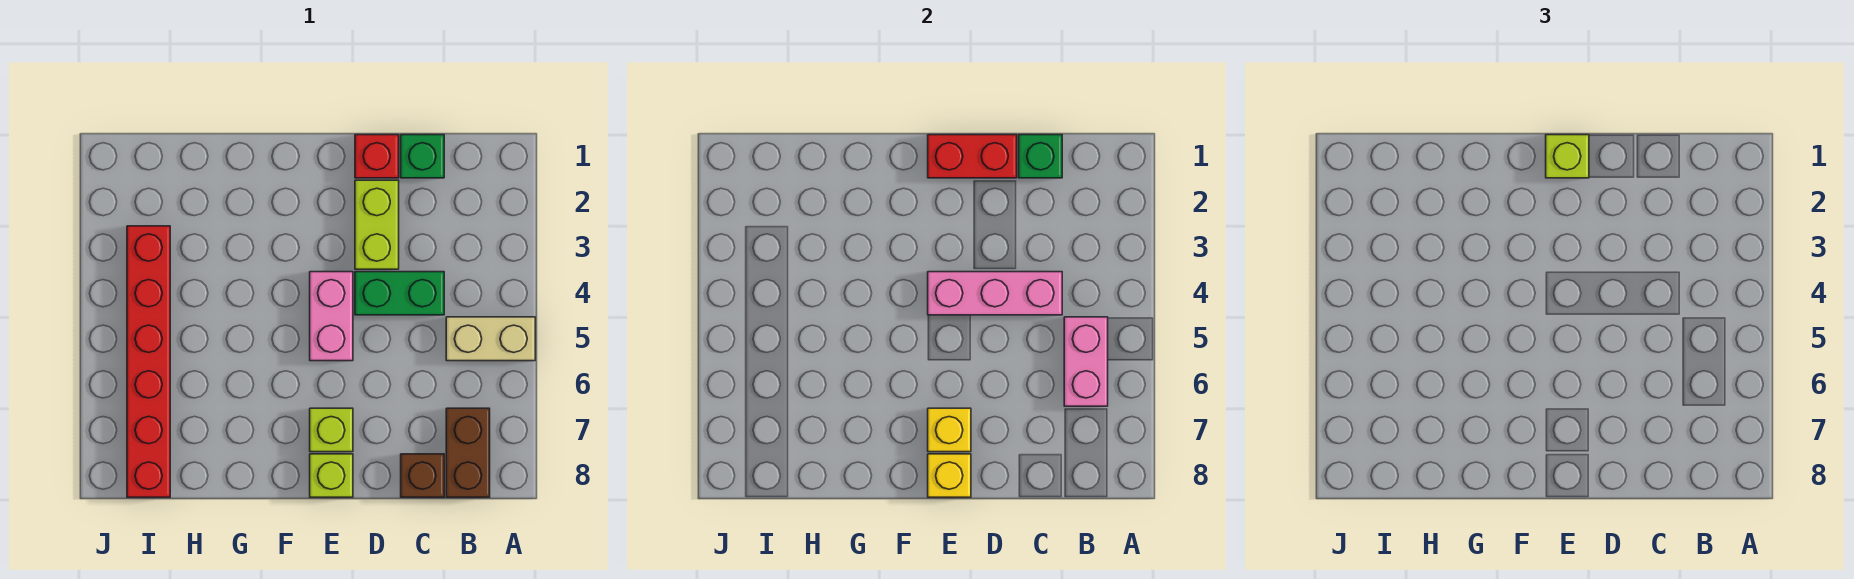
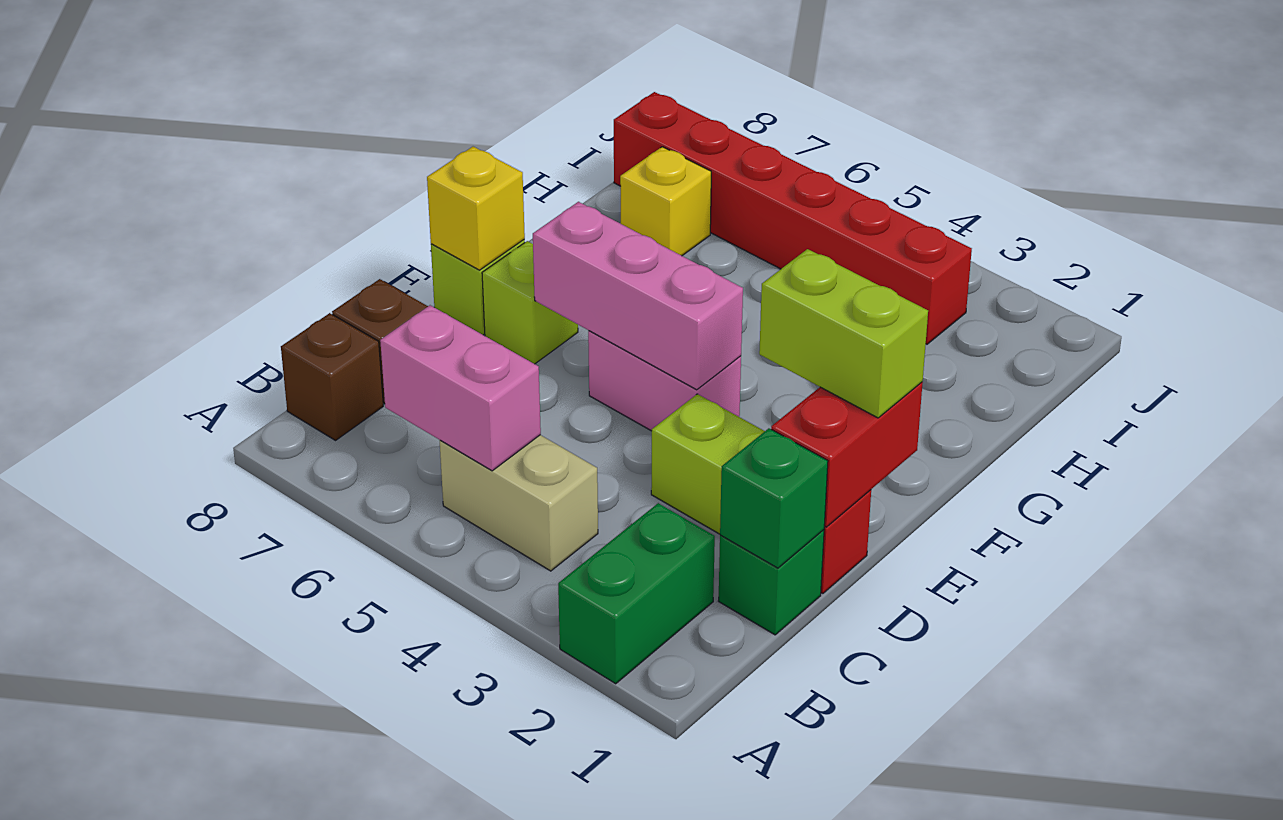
tan 1x2 brick [446,317,535,361] -> tan 1x2 brick turned to [440,435,598,571]
brown 1x2 brick [446,408,490,497] -> brown 1x1 brick [281,313,383,440]
green 1x2 brick [355,272,444,315] -> green 1x2 brick moved to [558,503,715,684]
pink 1x3 brick [928,272,1062,315] -> pink 1x3 brick turned to [533,202,743,390]
lime 1x1 brick [1546,135,1589,178] -> lime 1x2 brick [759,249,928,418]
yellow 1x1 brick [928,408,971,452] -> yellow 1x1 brick moved to [620,147,711,256]

